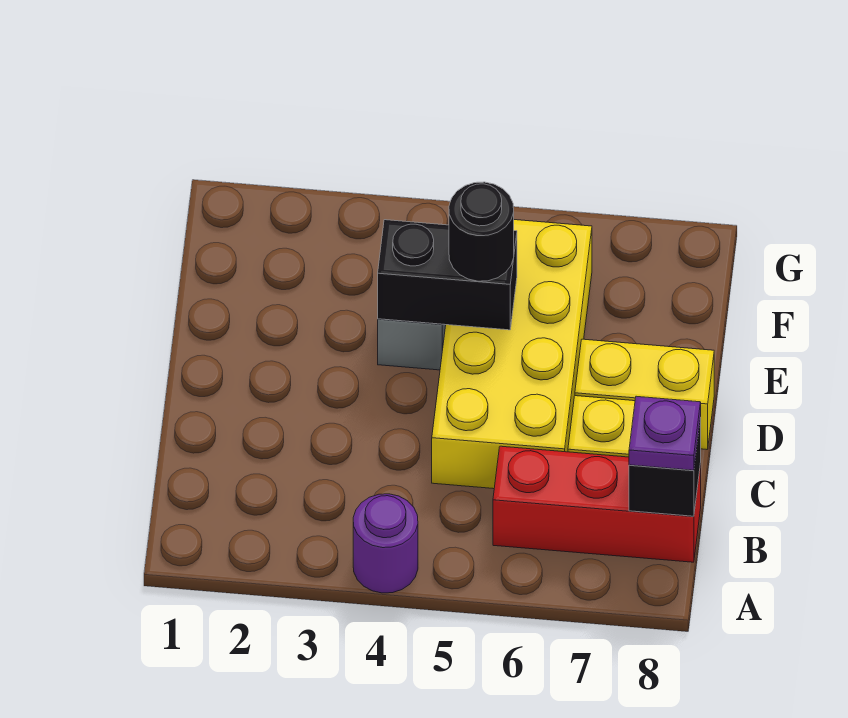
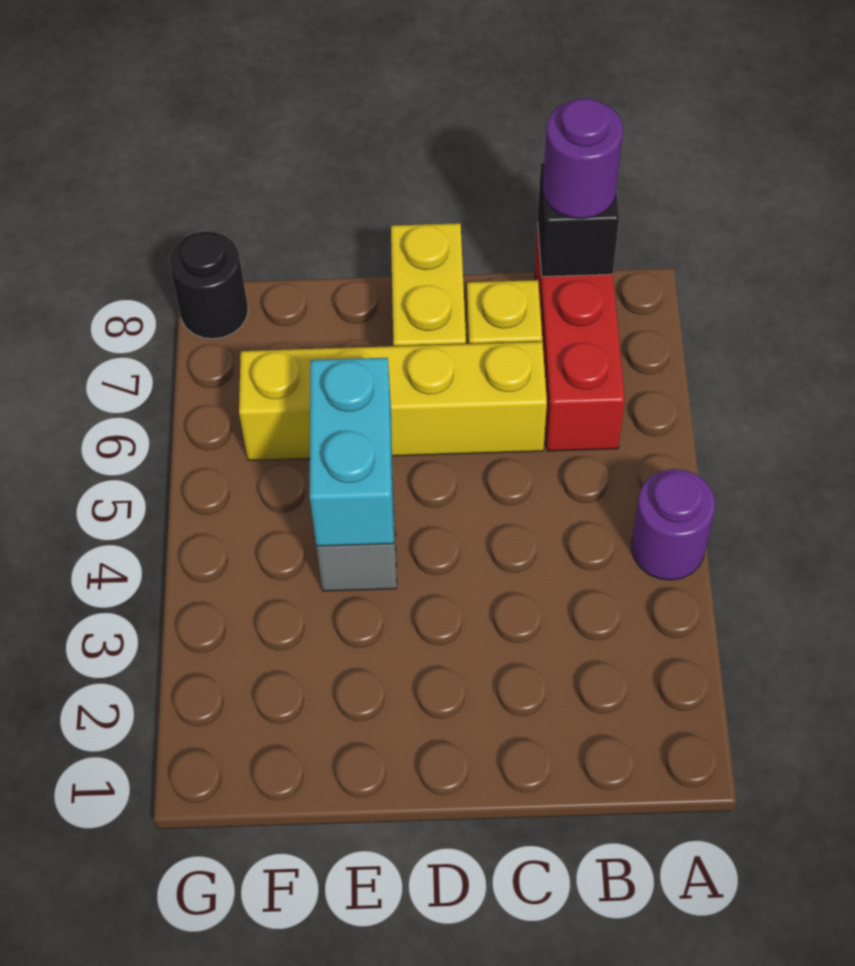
purple 1x1 plate [629,396,701,470] -> purple 1x1 round brick [543,98,623,219]
yellow 2x4 brick [432,220,592,489] -> yellow 1x4 brick [239,342,547,460]
black 1x2 brick [378,220,517,330] -> cyan 1x2 brick [310,358,394,546]
black 1x1 round brick [449,182,514,281] -> black 1x1 round brick moved to [169,231,248,339]

